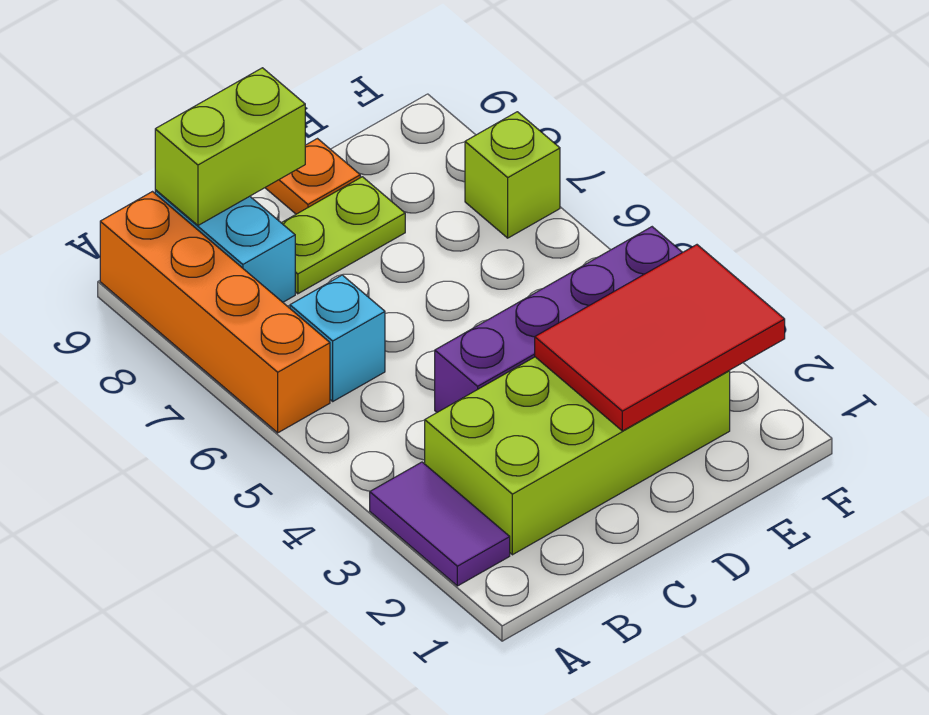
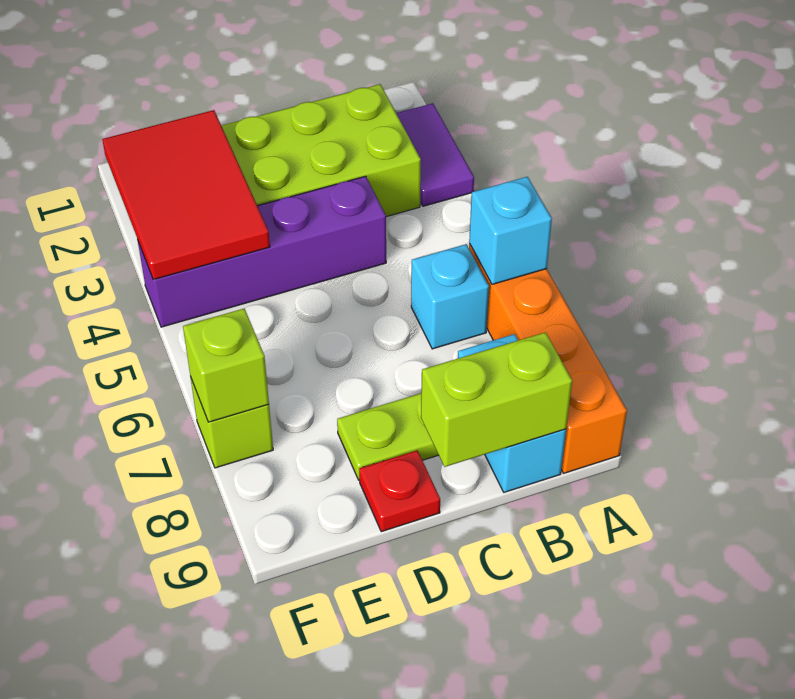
none -> cyan 1x1 brick [469,177,552,284]
red 2x3 tile [535,245,785,431] -> red 2x3 tile turned to [102,110,270,280]
orange 1x1 plate [265,139,360,214] -> red 1x1 plate [359,450,440,532]
none -> lime 1x1 brick [183,309,269,422]

